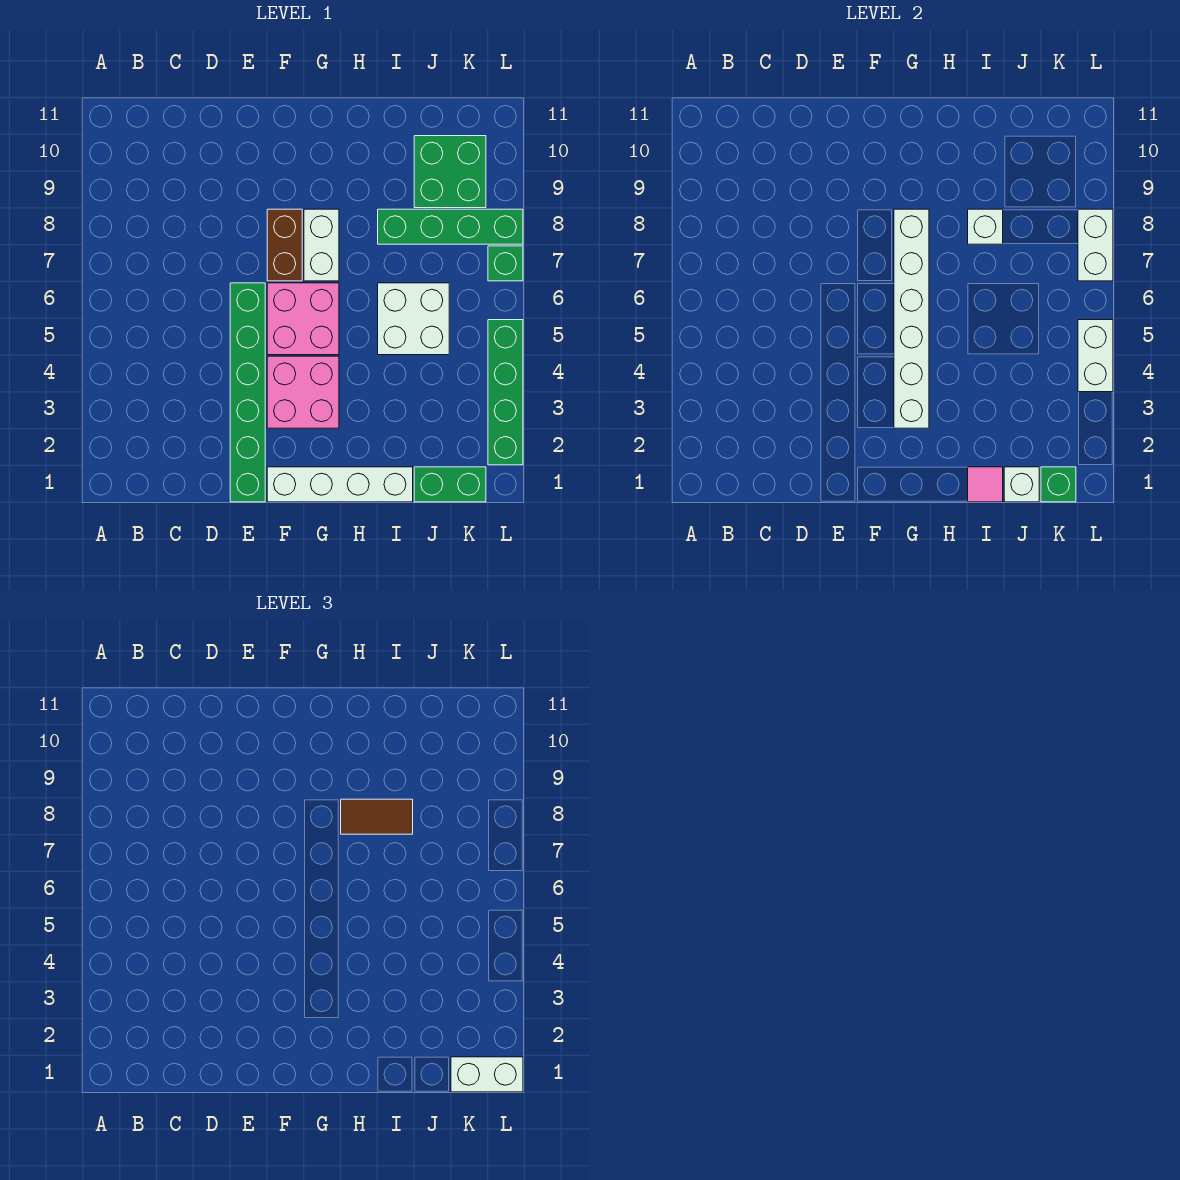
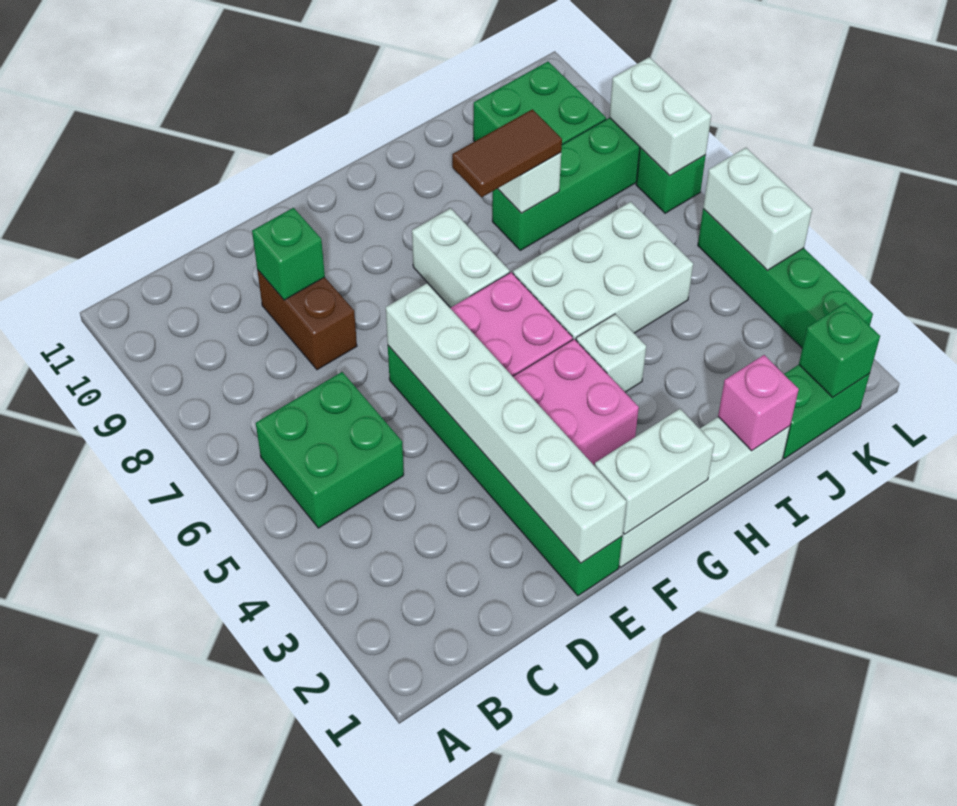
none -> green 2x2 brick [256,372,404,528]
none -> green 1x1 brick [252,208,325,300]
brown 1x2 brick [267,209,302,281] -> brown 1x2 brick moved to [257,270,357,370]
white 1x6 brick [894,209,929,428] -> white 1x6 brick moved to [386,283,627,563]
pink 1x1 tile [968,467,1003,502] -> pink 1x1 brick [718,355,799,451]
white 2x2 brick [378,283,449,355] -> white 2x3 brick [513,202,693,340]
white 1x1 brick [1004,467,1039,502] -> white 1x1 brick moved to [576,314,646,392]
white 1x2 brick [451,1057,523,1092] -> white 1x2 brick moved to [595,409,714,534]

